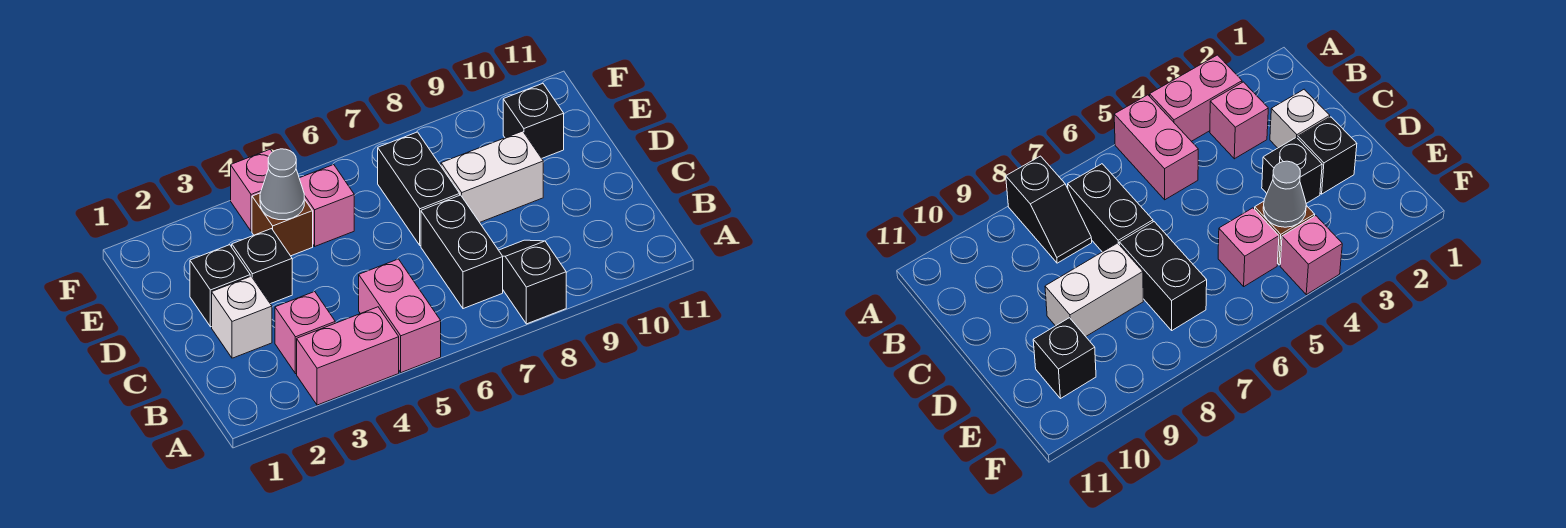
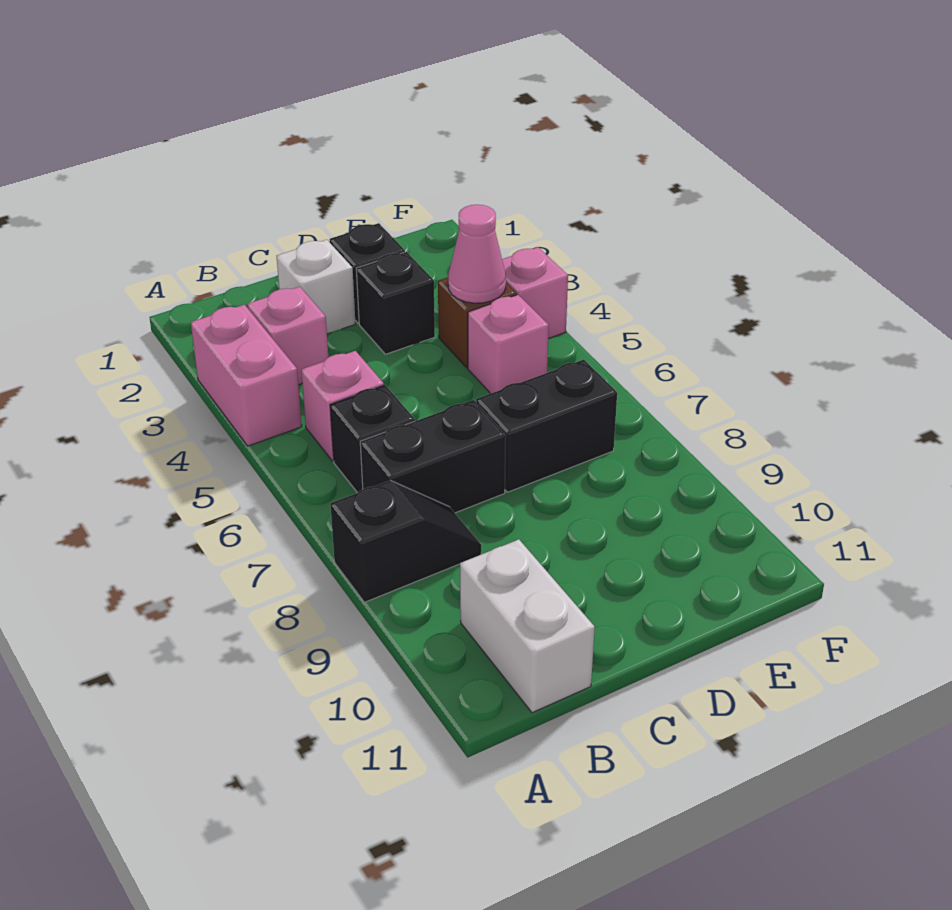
pink 1x2 brick [359,259,441,373] -> pink 1x1 brick [301,351,384,461]
white 1x2 brick [441,131,543,222] -> white 1x2 brick moved to [460,539,595,713]
grey 1x1 cone [260,149,304,220] -> pink 1x1 cone [448,205,506,303]
black 1x1 brick [503,84,564,158] -> black 1x1 brick moved to [330,385,415,493]

